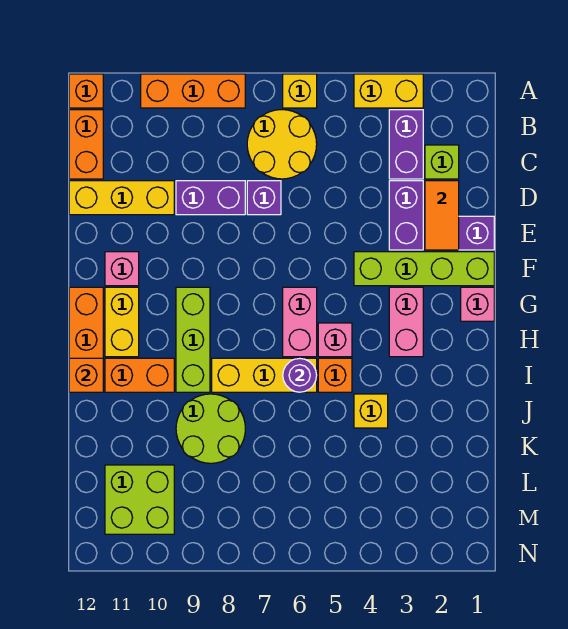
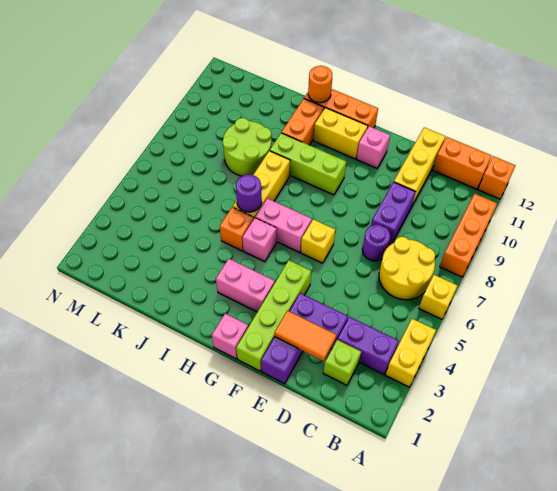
purple 1x1 brick [247,181,281,215] -> purple 1x1 round brick [362,225,390,261]
orange 1x1 brick [69,358,103,392] -> orange 1x1 round brick [308,66,332,103]
yellow 1x1 brick [354,394,388,428] -> yellow 1x1 brick moved to [301,219,335,263]
lime 2x2 brick [105,465,174,534] -> none

